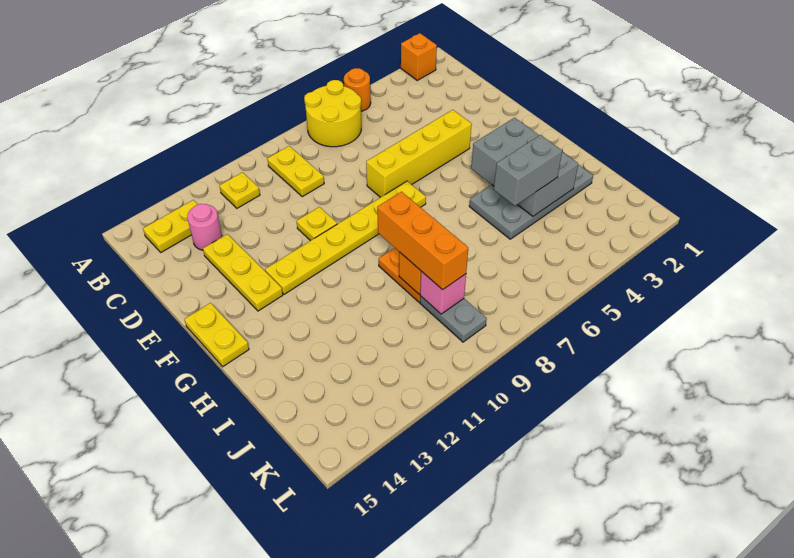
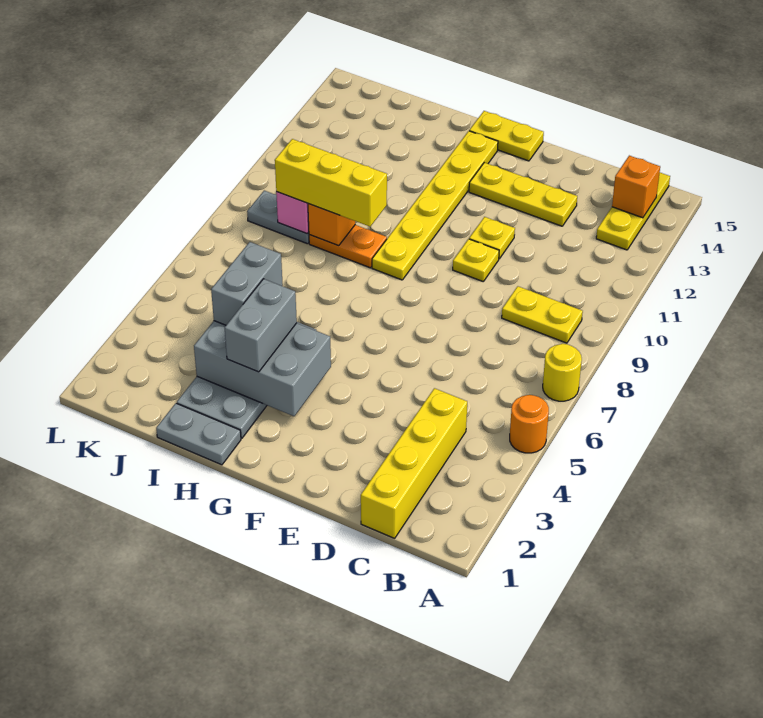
orange 1x1 brick [401,33,437,80] -> orange 1x1 brick moved to [612,156,660,218]
yellow 2x2 round brick [304,80,361,147] -> yellow 1x1 round brick [543,344,582,401]
yellow 1x1 plate [219,172,260,208] -> yellow 1x1 plate moved to [469,217,515,259]
yellow 1x2 plate [143,200,198,252] -> yellow 1x3 plate [596,173,670,250]
pink 1x1 round brick [187,204,222,250] -> none
yellow 1x4 brick [366,110,472,197] -> yellow 1x4 brick moved to [361,388,467,538]
yellow 1x6 plate [265,181,426,294] -> yellow 1x6 plate moved to [372,131,498,280]
none -> grey 1x2 plate [156,403,241,465]
none -> grey 1x2 brick [225,279,297,372]
orange 1x3 brick [377,192,468,290] -> yellow 1x3 brick [275,139,387,226]

